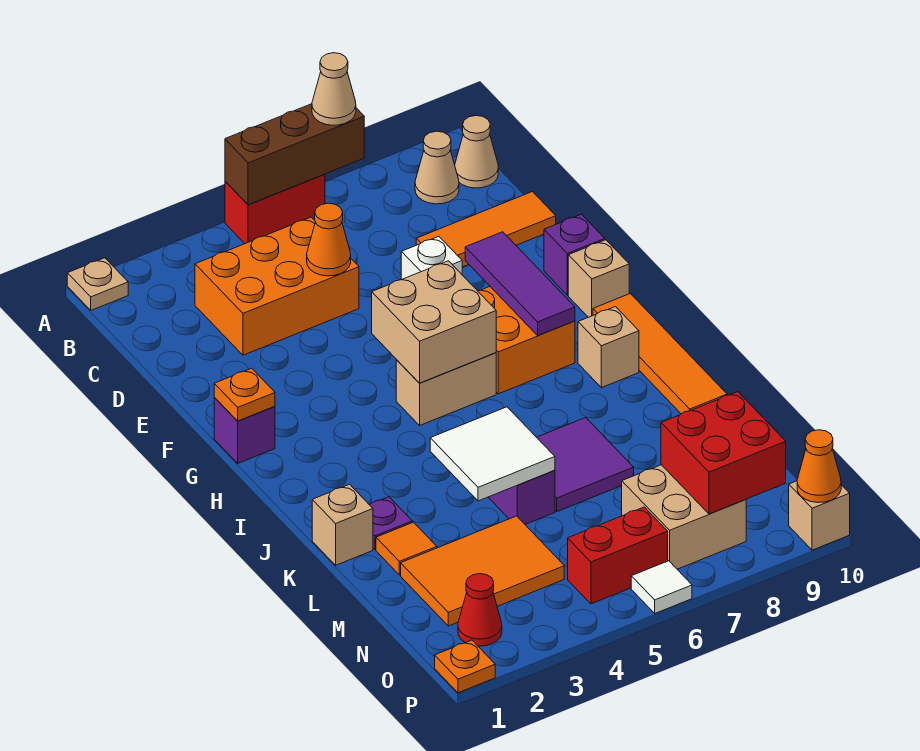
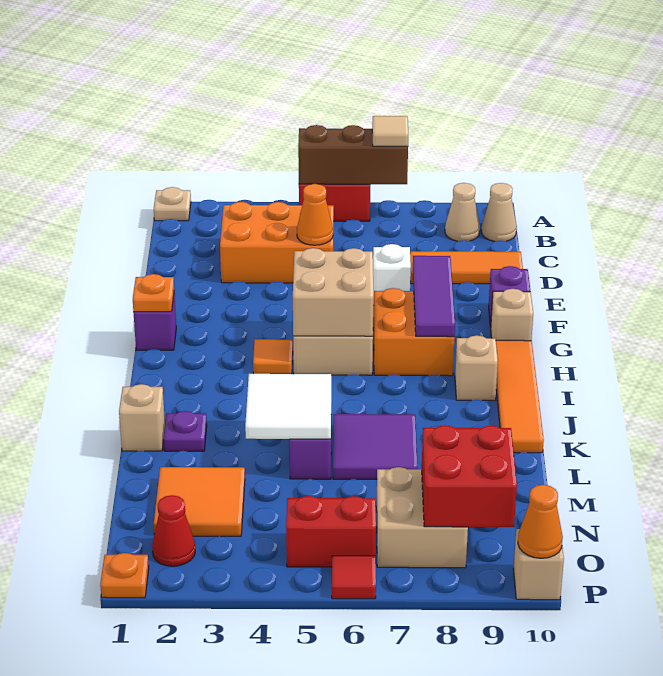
tan 1x1 cone [312,53,356,125] -> tan 1x1 tile [372,116,408,147]
orange 1x1 tile [376,522,437,575] -> orange 1x1 tile moved to [253,339,293,374]
orange 2x3 tile [401,516,564,626] -> orange 2x2 tile [154,467,245,536]
white 1x1 tile [631,561,692,613] -> red 1x1 tile [332,556,376,599]

